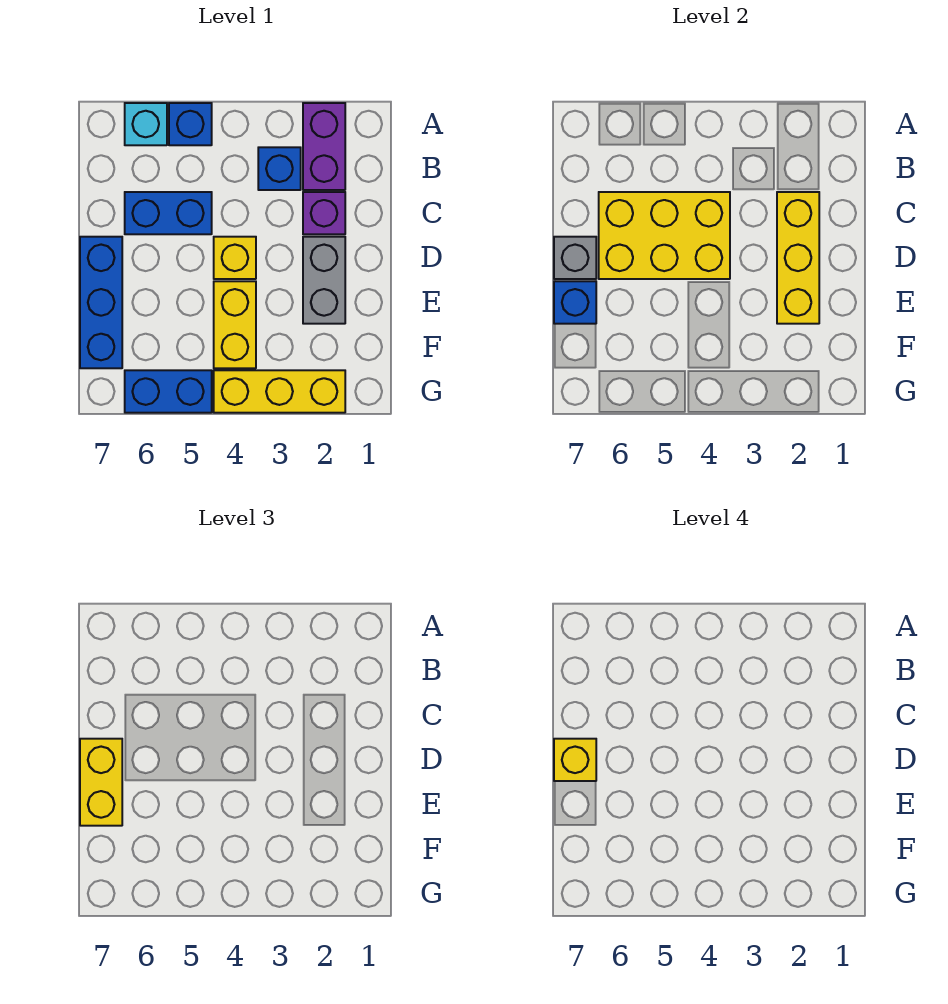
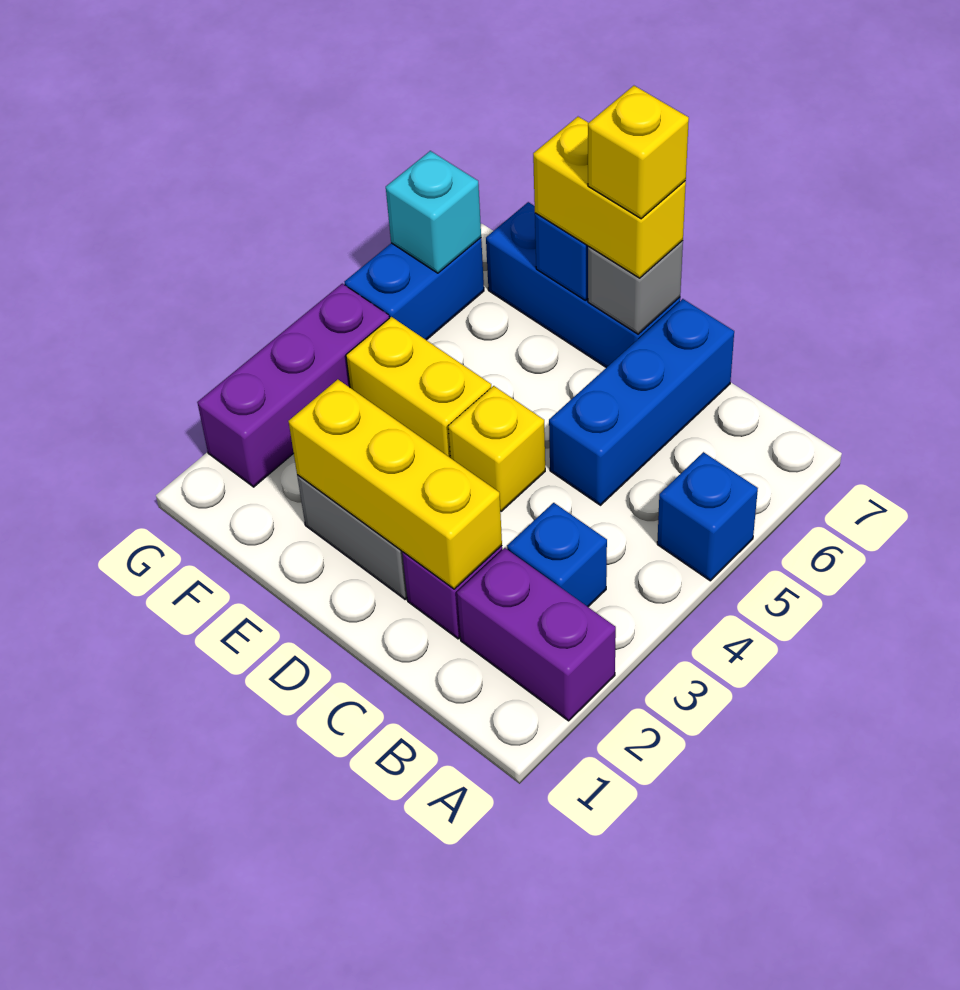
cyan 1x1 brick [125,103,167,145] -> cyan 1x1 brick moved to [386,151,481,273]
yellow 2x3 brick [599,192,730,279] -> none
blue 1x2 brick [125,192,212,234] -> blue 1x3 brick [549,299,734,505]
yellow 1x3 brick [214,370,345,413] -> purple 1x3 brick [197,284,389,487]

